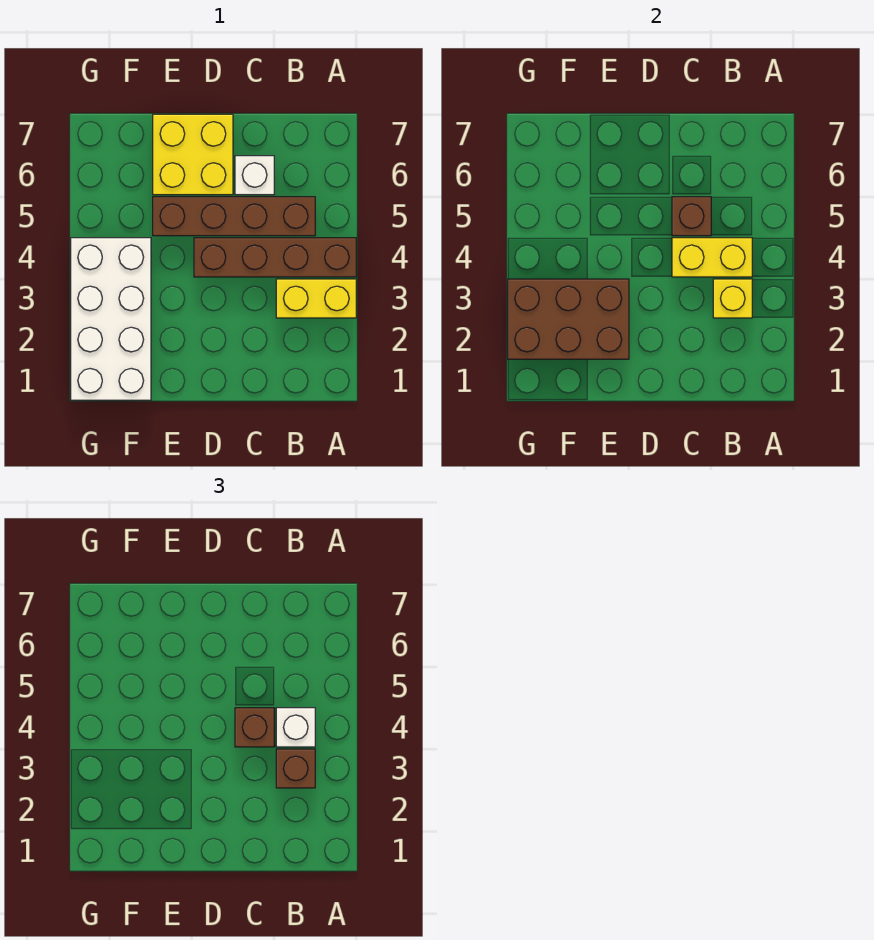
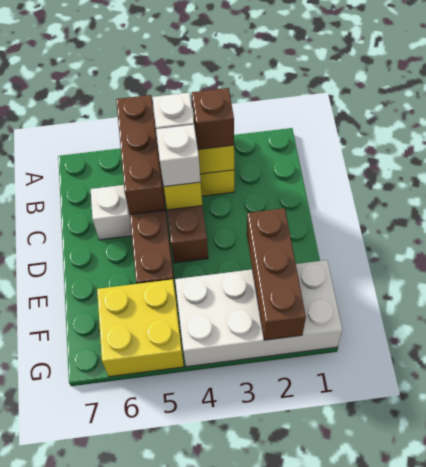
brown 1x1 brick [235,708,274,747] -> white 1x1 brick [156,125,201,187]
brown 1x1 brick [672,197,711,236] -> brown 1x3 brick [116,95,165,214]
yellow 2x2 brick [153,114,233,195] -> yellow 2x2 brick moved to [97,279,184,377]
brown 2x3 brick [508,279,629,359] -> brown 1x3 brick [247,208,306,340]

